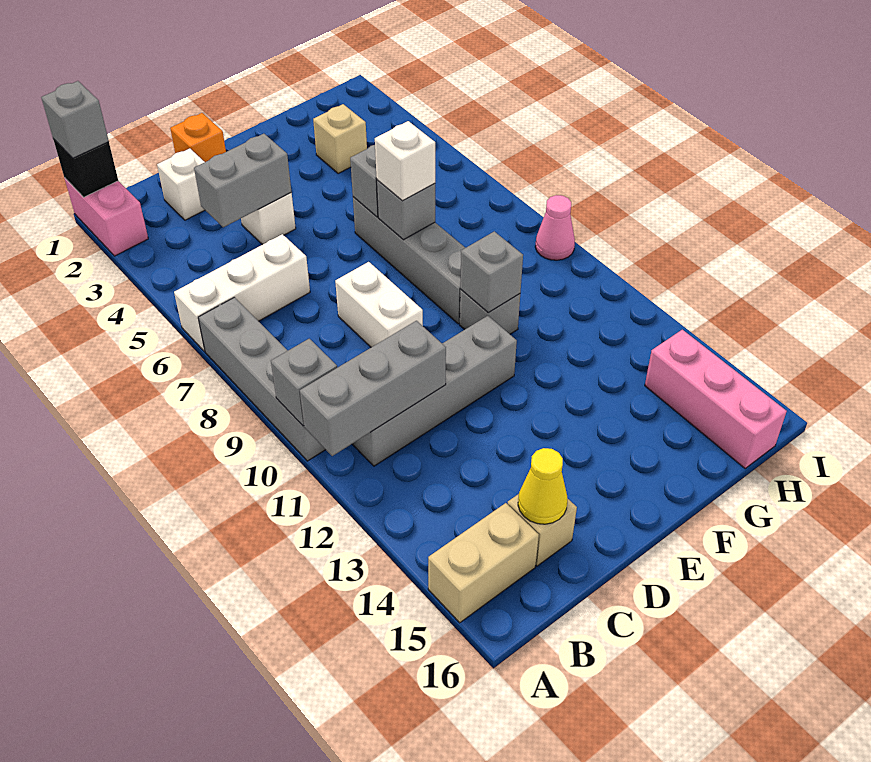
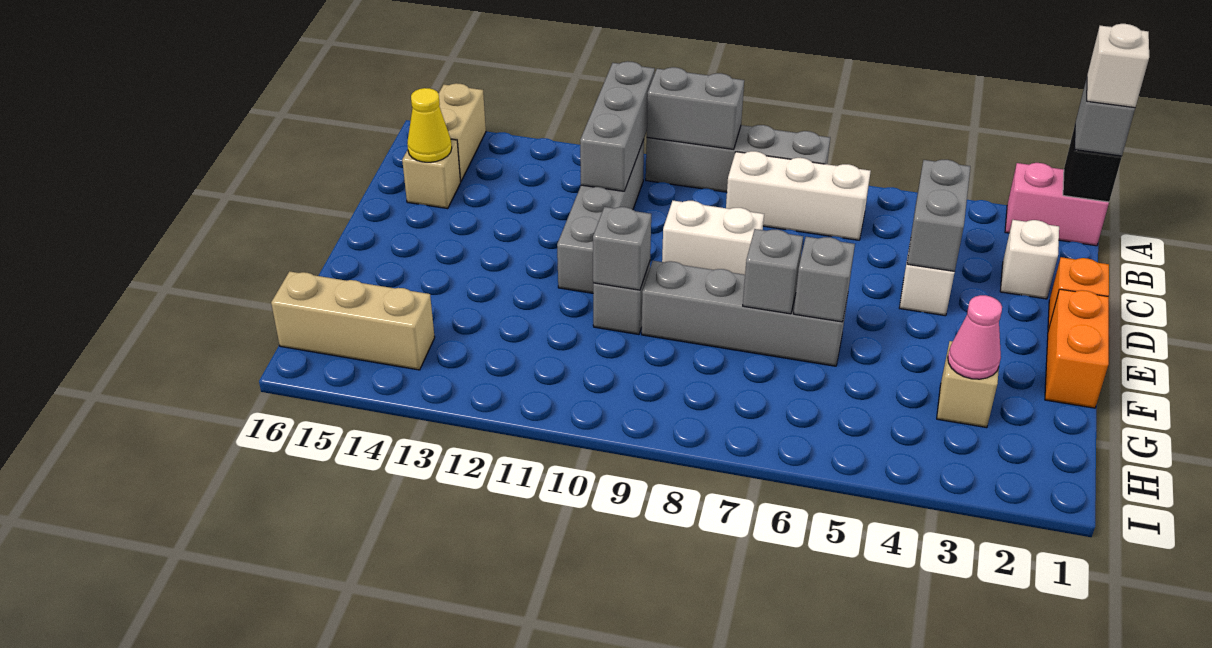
white 1x3 brick [174,234,310,351] -> white 1x3 brick turned to [726,151,871,240]
grey 1x1 brick [271,339,337,426] -> grey 1x2 brick [647,67,744,149]
none -> orange 1x2 brick [1045,289,1109,408]
white 1x1 brick [375,121,435,201] -> white 1x1 brick moved to [1087,24,1149,108]
pink 1x3 brick [645,330,787,468] -> tan 1x3 brick [271,271,435,370]
pink 1x1 cone [535,195,575,260] -> pink 1x1 cone moved to [948,295,1002,379]

